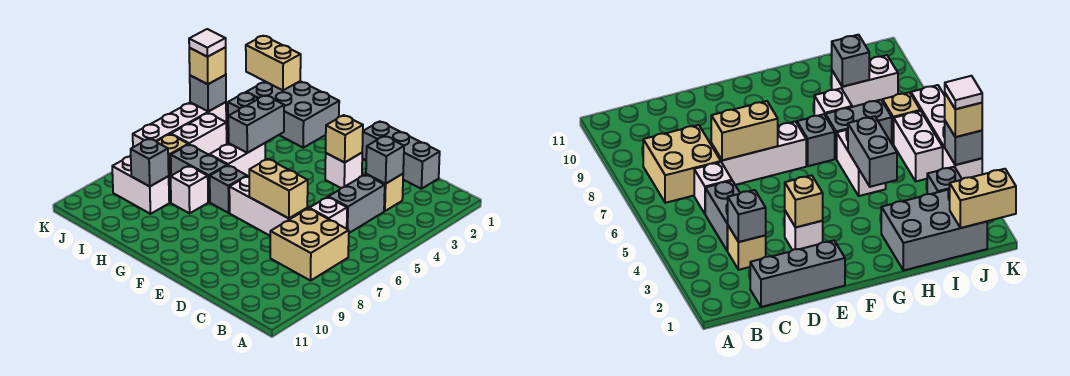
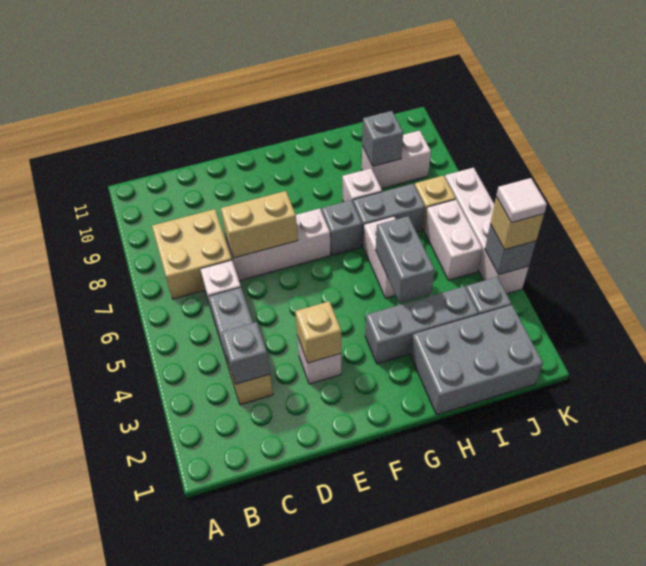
grey 1x3 brick [362,121,440,189] -> grey 1x3 brick moved to [365,286,478,364]
tan 1x2 brick [246,36,301,90] -> none

